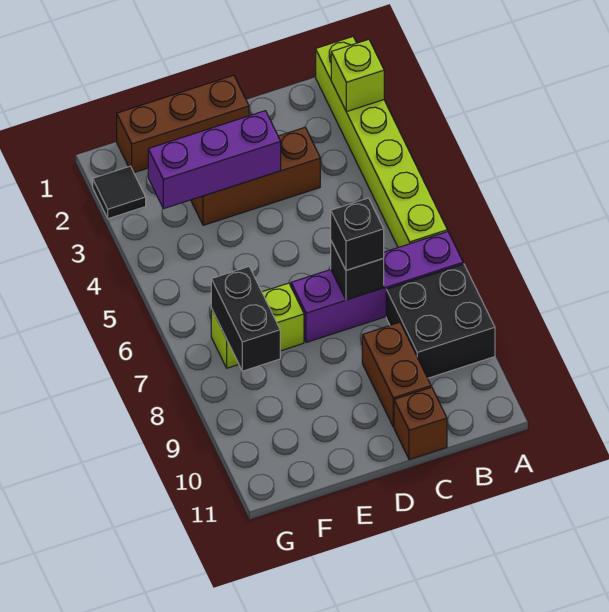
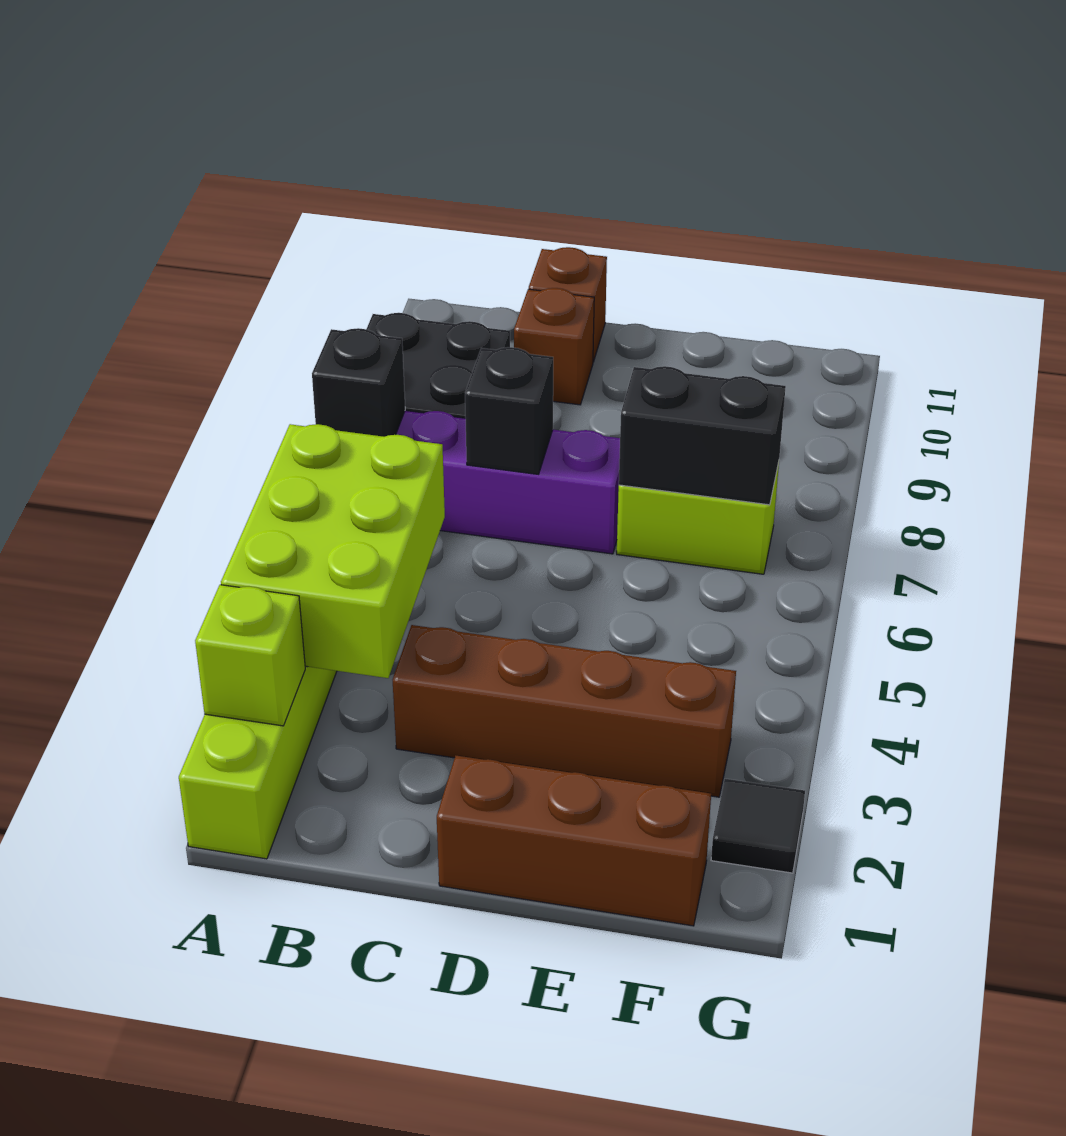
none -> lime 2x3 brick [221,424,445,678]
brown 1x3 brick [191,127,320,225] -> brown 1x4 brick [393,625,736,797]
black 1x1 brick [331,198,384,270] -> black 1x1 brick moved to [312,328,405,437]
brown 1x2 brick [362,322,431,427] -> brown 1x1 brick [514,288,594,405]
purple 1x3 brick [148,111,281,209] -> none
black 1x2 brick [211,267,280,371] -> black 1x2 brick turned to [619,366,786,505]

